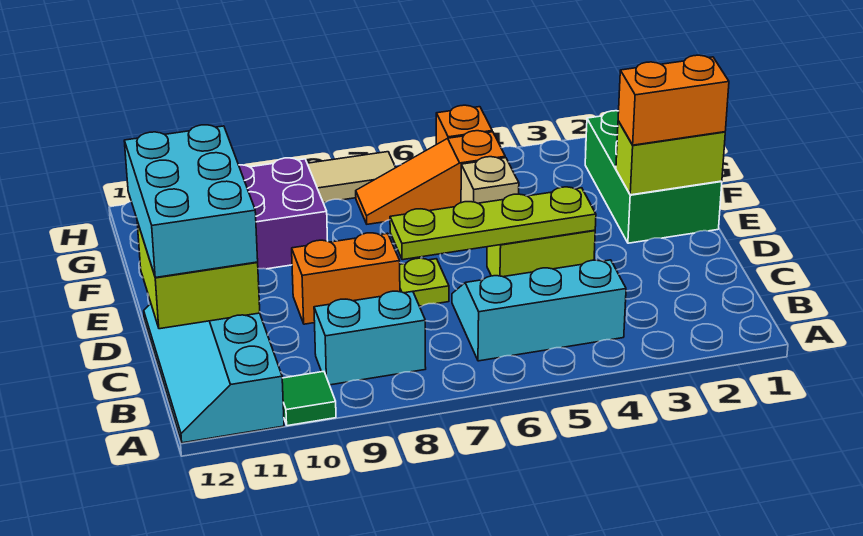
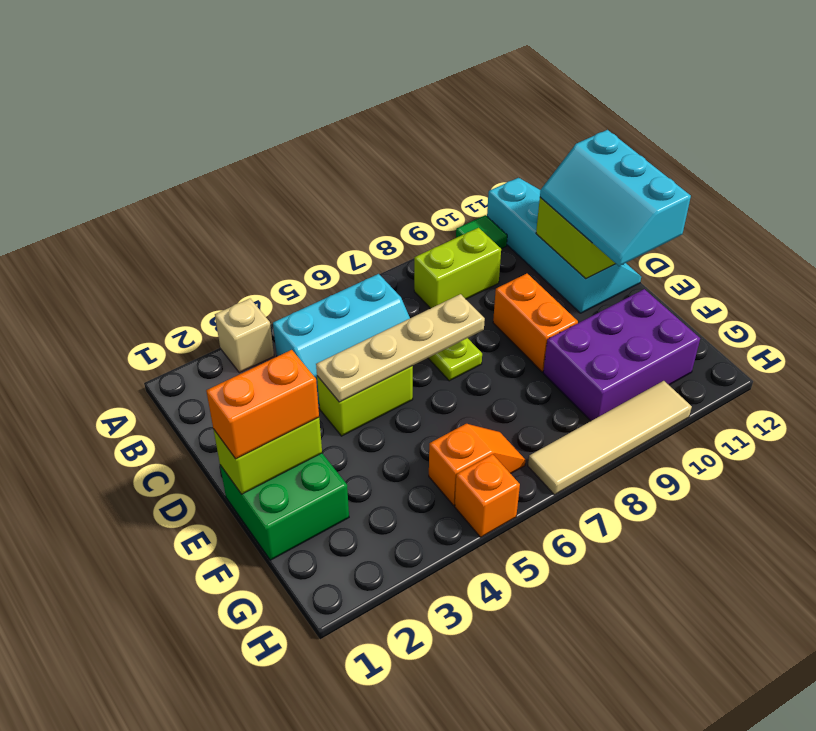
cyan 1x2 brick [314,291,426,385] -> lime 1x2 brick [414,228,501,309]
cyan 2x3 brick [124,125,258,278] -> cyan 2x3 slope [540,130,691,266]
lime 1x4 plate [390,187,596,260] -> tan 1x4 plate [316,294,485,402]
orange 1x2 brick [292,233,400,324] -> orange 1x2 brick turned to [493,274,578,372]
green 2x3 brick [585,111,722,243] -> green 2x2 brick [220,453,349,560]
tan 1x1 brick [461,157,519,203] -> tan 1x1 brick moved to [215,299,274,373]
orange 1x3 slope [356,131,505,224] -> orange 1x2 slope [429,424,525,505]

